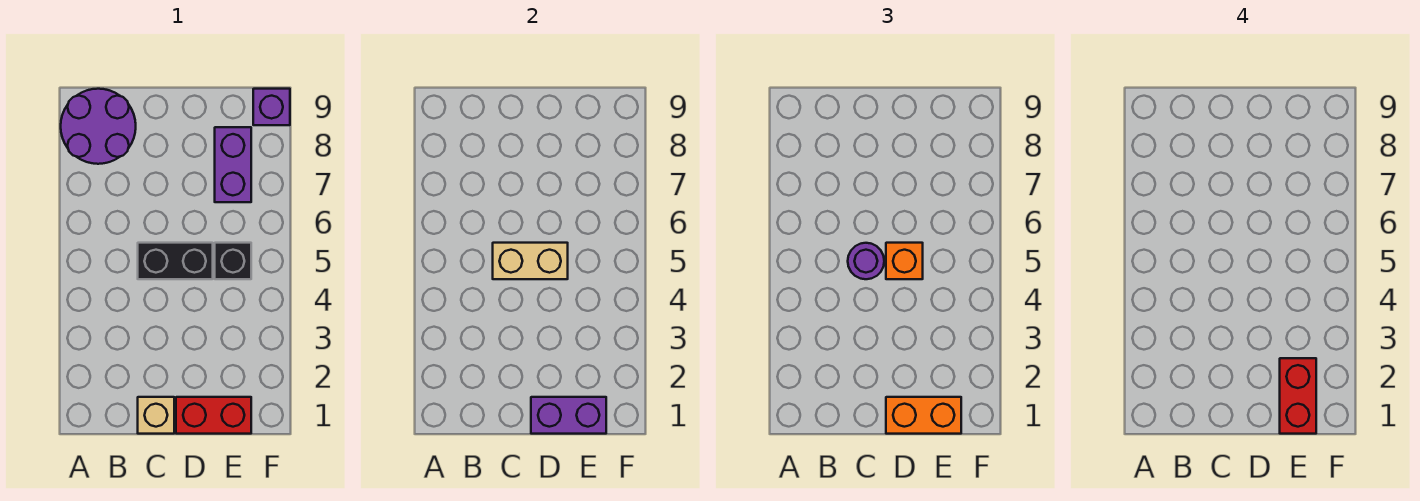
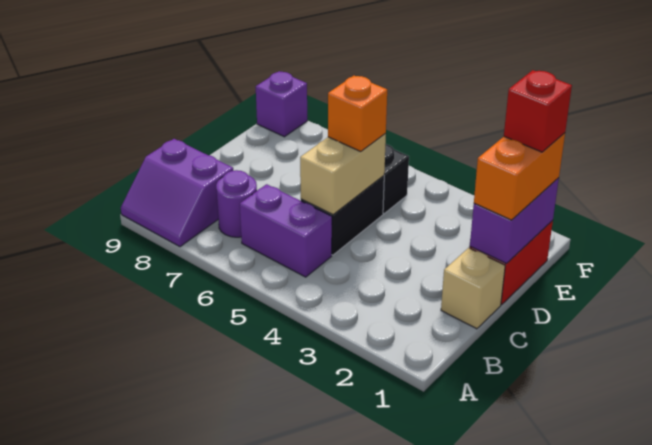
purple 2x2 round brick [61,89,136,164] -> purple 2x2 slope [121,139,233,247]
purple 1x1 round brick [848,243,884,279] -> purple 1x1 round brick moved to [216,170,257,237]
red 1x2 brick [1280,358,1316,434] -> red 1x1 brick [504,70,572,152]
purple 1x2 brick [215,127,251,202] -> purple 1x2 brick moved to [240,184,332,277]

